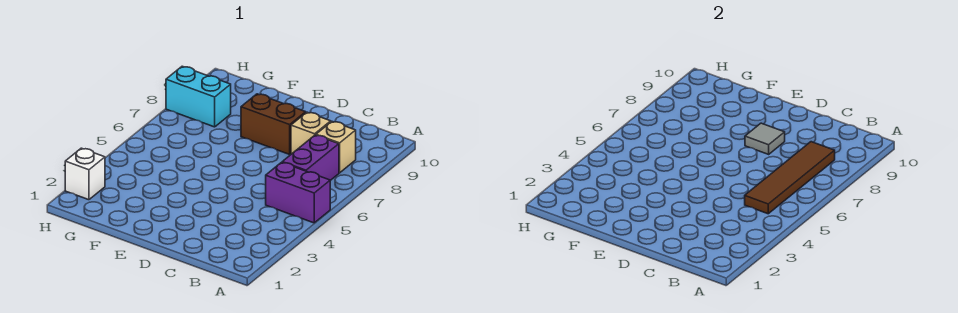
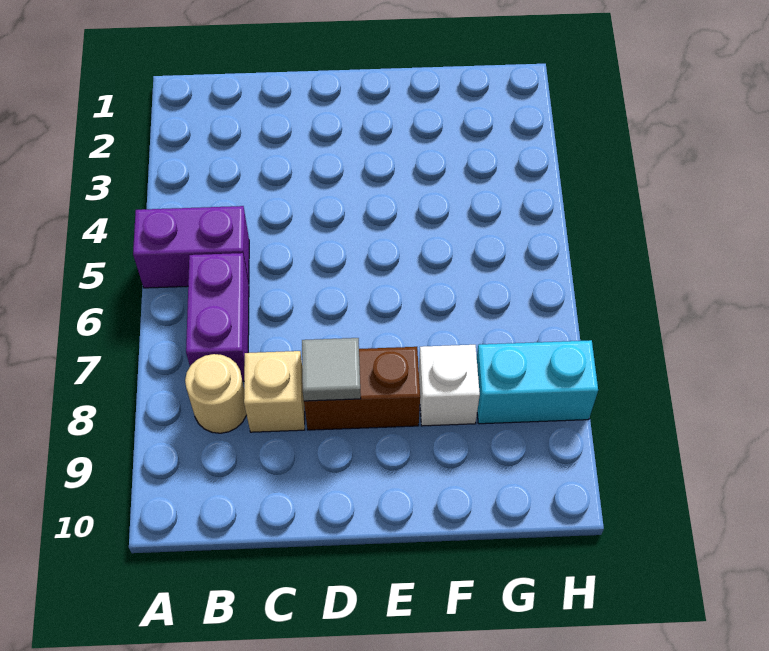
brown 1x4 tile [745,142,835,214] -> none
tan 1x1 brick [316,122,356,173] -> tan 1x1 round brick [185,354,247,433]
white 1x1 brick [65,148,105,200] -> white 1x1 brick moved to [419,345,480,426]

